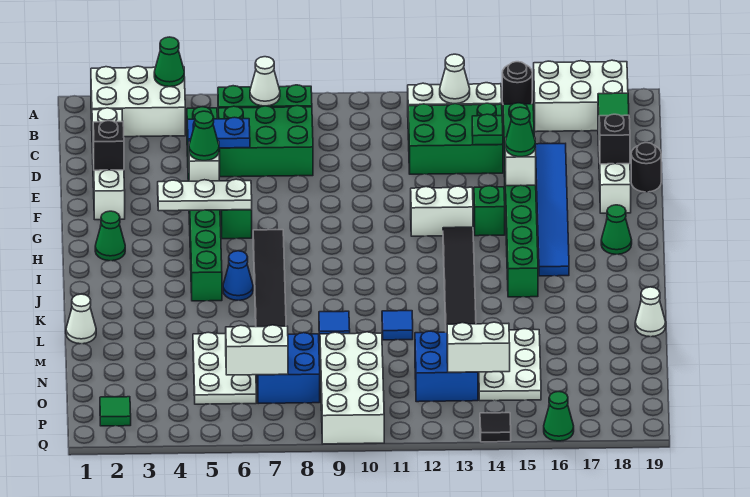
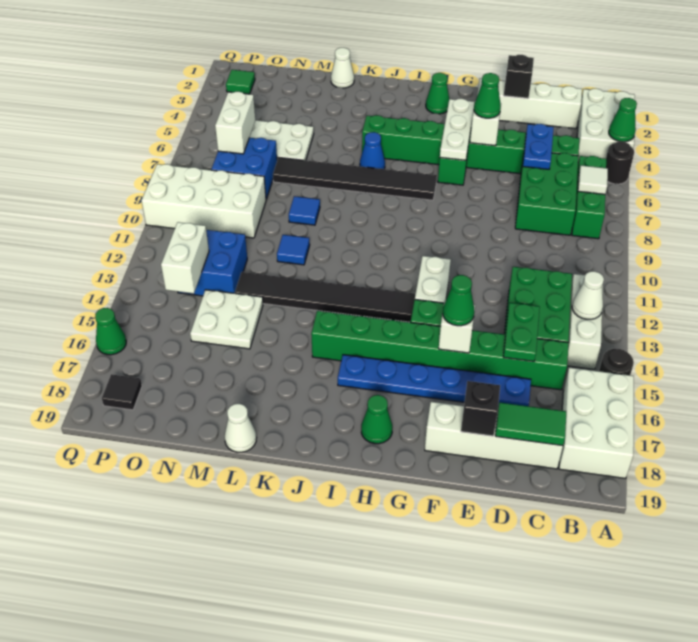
white 1x1 cone [250,57,280,106] -> white 1x1 tile [578,165,608,194]
green 1x1 plate [472,114,503,145] -> green 1x2 plate [503,303,540,361]
blue 1x6 tile [535,144,569,276] -> blue 1x6 plate [338,355,531,407]
black 1x1 round brick [631,143,661,192] -> black 1x1 round brick moved to [606,141,634,184]
white 2x3 plate [479,329,541,401] -> white 2x2 plate [190,290,263,349]
black 1x1 tile [480,413,511,442] -> black 1x1 tile moved to [102,374,142,410]

